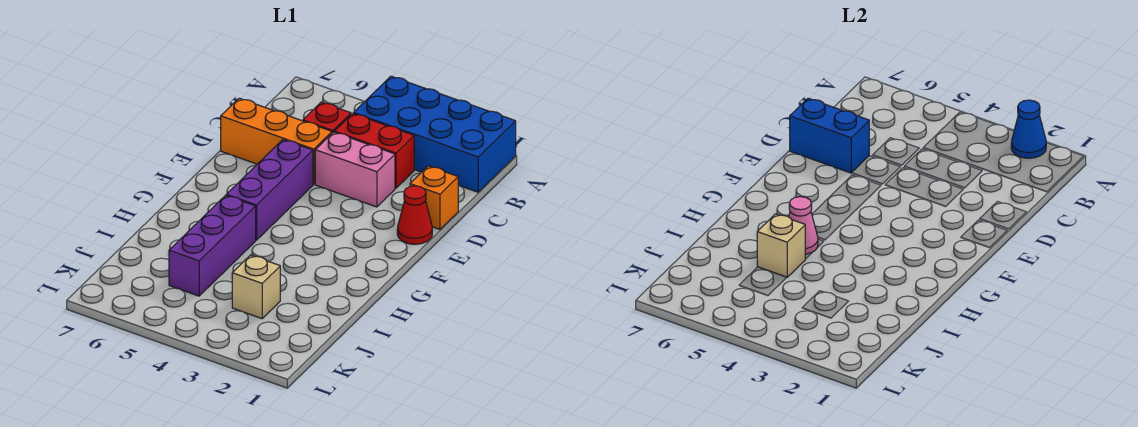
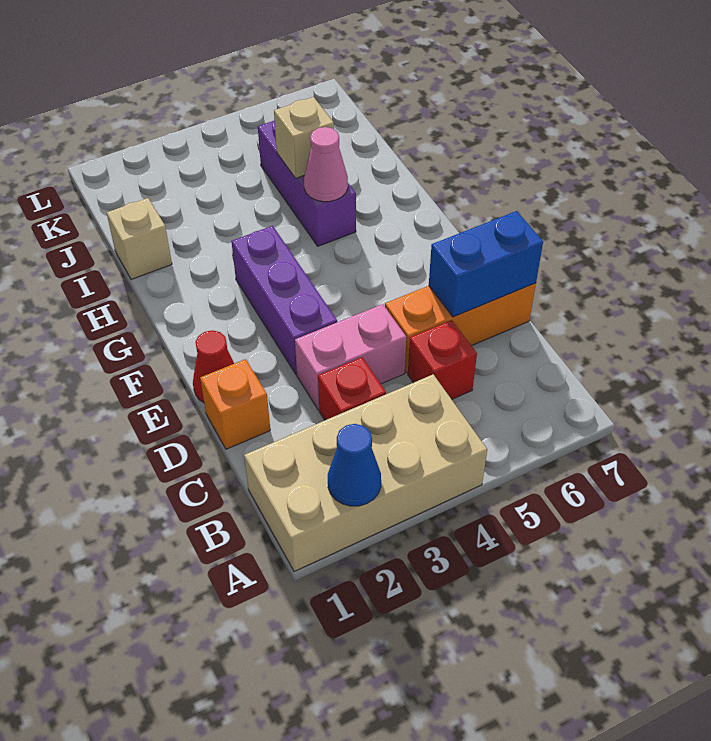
blue 2x4 brick [354,76,516,192] -> tan 2x4 brick [244,374,487,572]
red 1x2 brick [334,114,414,188] -> red 1x1 brick [318,357,386,420]
purple 1x3 brick [226,140,313,240] -> purple 1x3 brick moved to [231,226,337,375]
tan 1x1 brick [232,255,280,319] -> tan 1x1 brick moved to [107,198,172,280]

